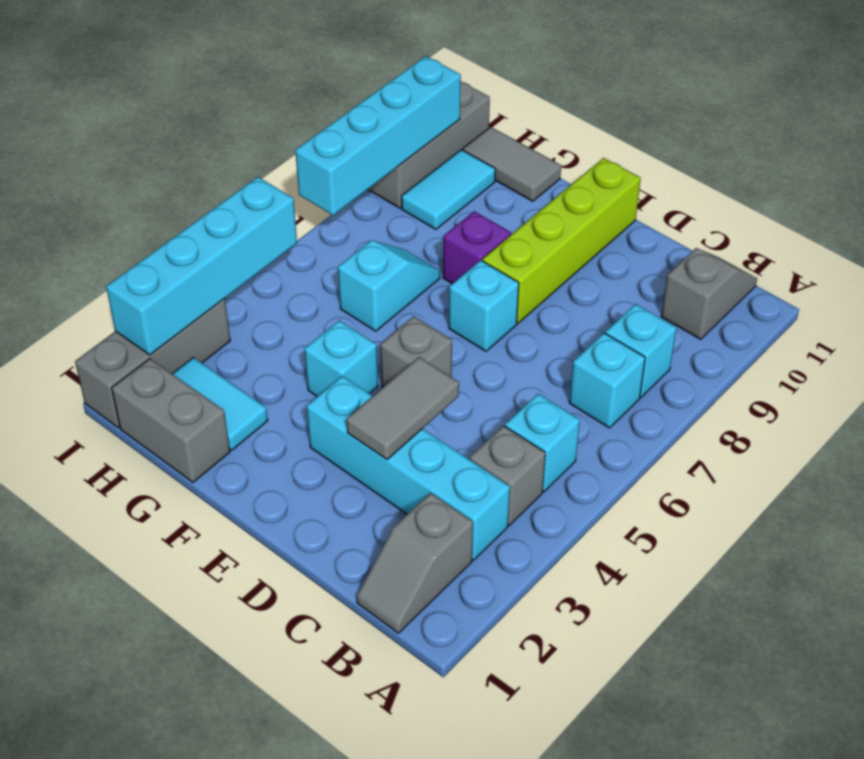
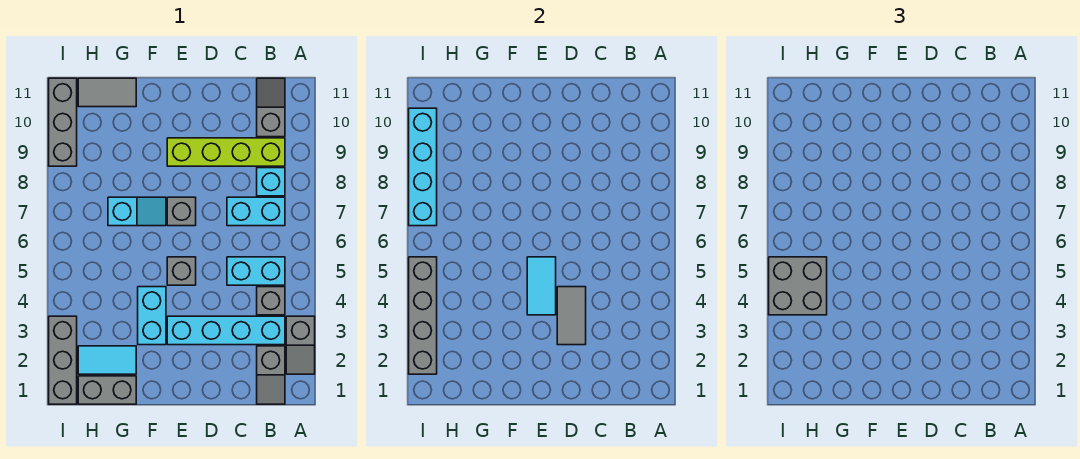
none -> grey 1x2 slope [286,316,315,374]
cyan 1x1 brick [505,394,580,492] -> cyan 1x2 brick [227,257,285,285]
cyan 1x1 brick [569,333,645,428] -> cyan 1x2 brick [227,197,285,226]
cyan 1x1 brick [449,260,519,351] -> grey 1x1 brick [167,197,196,226]
lime 1x4 brick [482,158,641,323] -> lime 1x4 brick turned to [167,138,285,166]
cyan 1x1 brick [305,320,378,396] -> cyan 1x2 brick [138,287,166,345]
purple 1x1 brick [443,211,511,284] -> none
cyan 1x2 slope [338,240,440,331] -> cyan 1x2 slope turned to [108,197,166,226]
none -> grey 2x2 brick [769,257,827,315]
cyan 1x2 tile [401,150,495,229] -> cyan 1x2 tile moved to [527,257,556,315]
cyan 1x4 brick [106,177,297,355] -> grey 1x4 brick [409,257,437,374]

